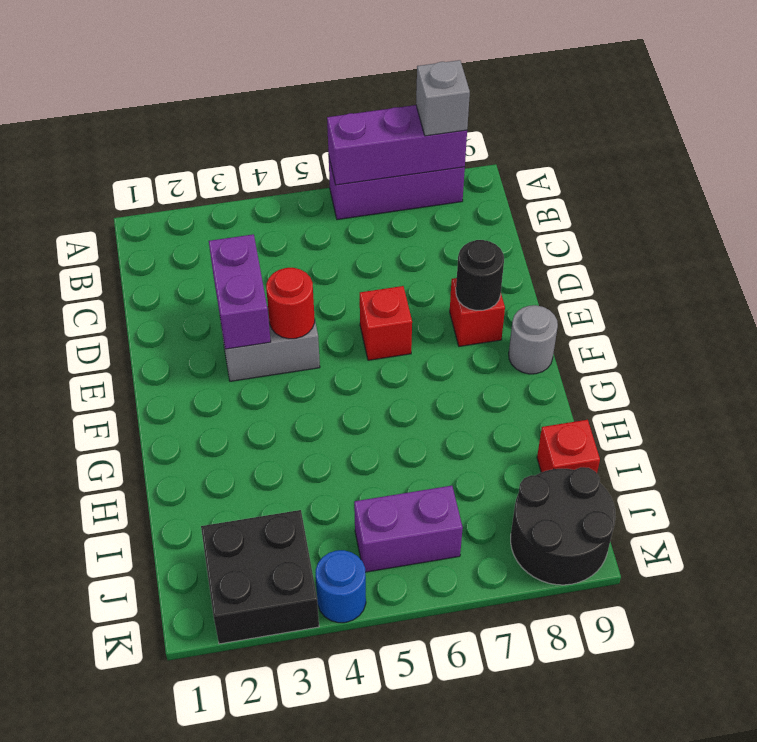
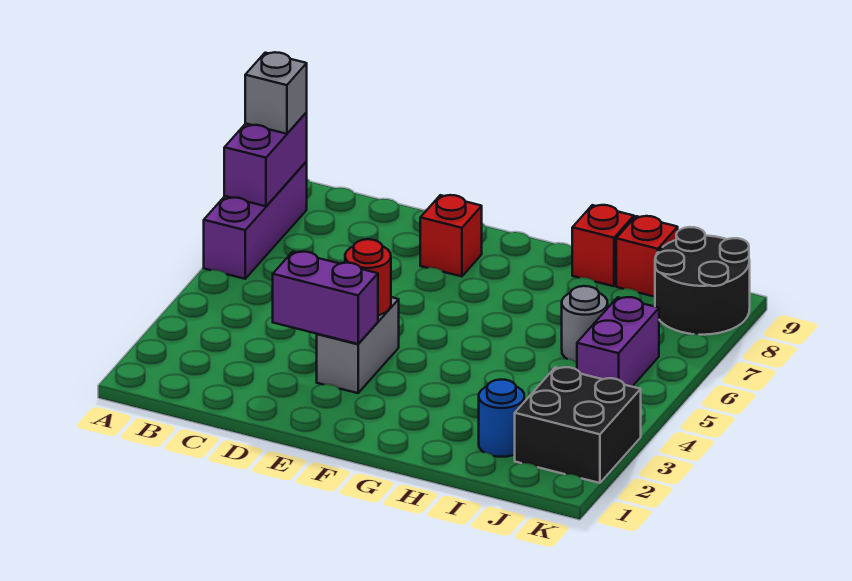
purple 1x3 brick [327,105,467,185] -> purple 1x2 brick [224,112,307,206]
red 1x1 brick [360,286,412,360] -> red 1x1 brick moved to [572,205,634,286]
black 1x1 round brick [456,240,504,311] -> none
grey 1x1 round brick [509,305,558,374] -> grey 1x1 round brick moved to [562,286,608,363]
blue 1x1 round brick [316,550,366,623] -> blue 1x1 round brick moved to [479,380,524,457]

